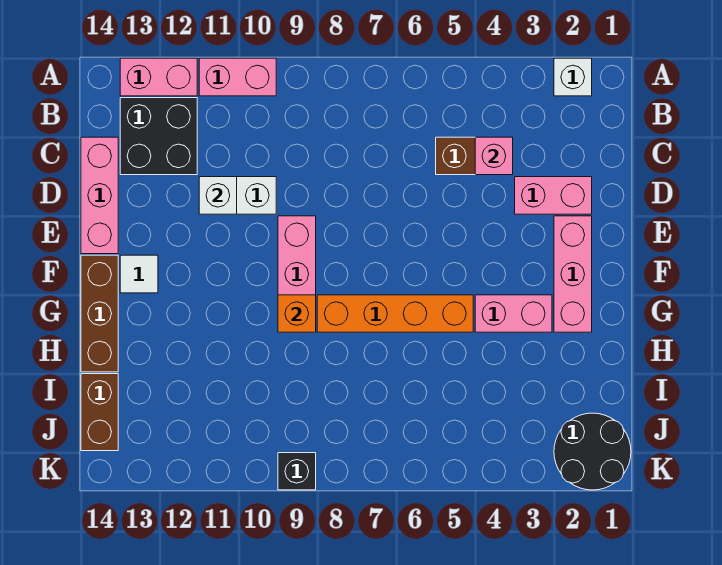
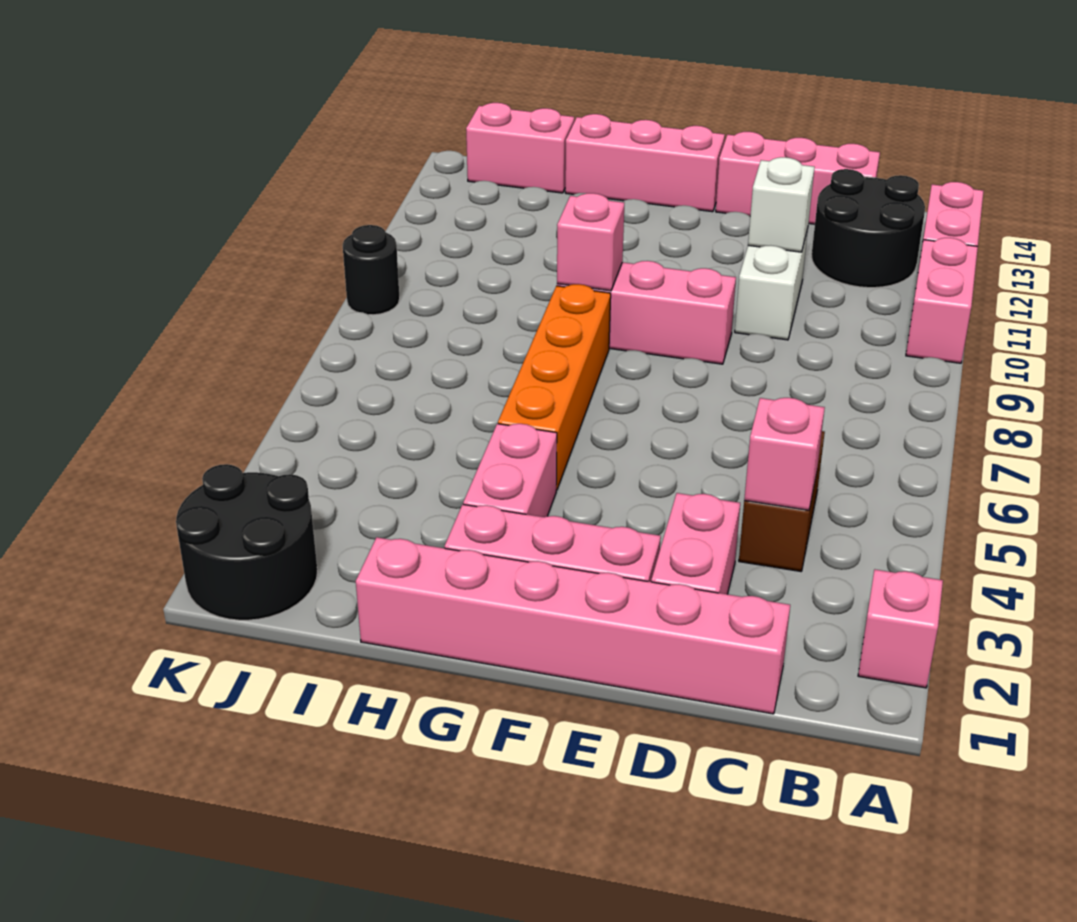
white 1x1 brick [554,58,592,96] -> pink 1x1 brick [858,570,943,688]
black 2x2 brick [120,98,197,175] -> black 2x2 round brick [811,169,925,288]
none -> pink 1x6 brick [356,537,790,714]
white 1x1 tile [120,255,158,293] -> none
brown 1x3 brick [81,255,118,372] -> pink 1x3 brick [565,114,725,212]
orange 1x1 brick [278,295,316,332] -> pink 1x1 brick [557,193,624,291]
brown 1x2 brick [81,374,118,451] -> pink 1x2 brick [466,103,574,193]
black 1x1 brick [278,453,316,490] -> black 1x1 round brick [343,225,400,315]

